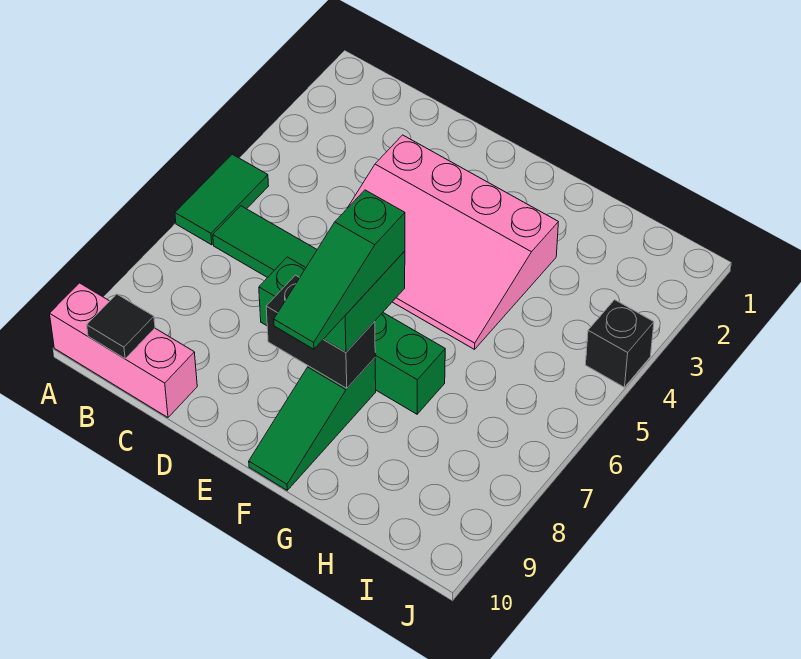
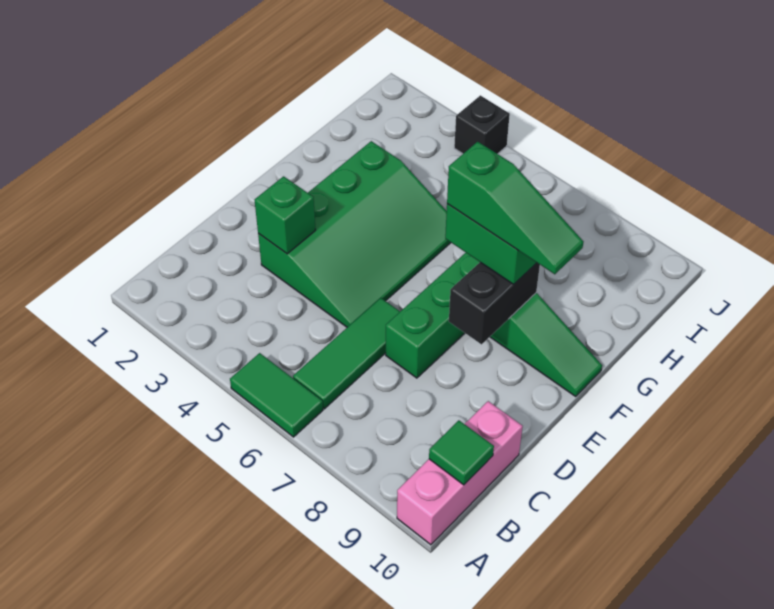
black 1x1 tile [87,294,155,359] -> green 1x1 tile [429,420,494,485]
pink 3x4 slope [348,135,558,349] -> green 3x4 slope [258,141,451,327]
none -> green 1x1 brick [255,176,316,254]

